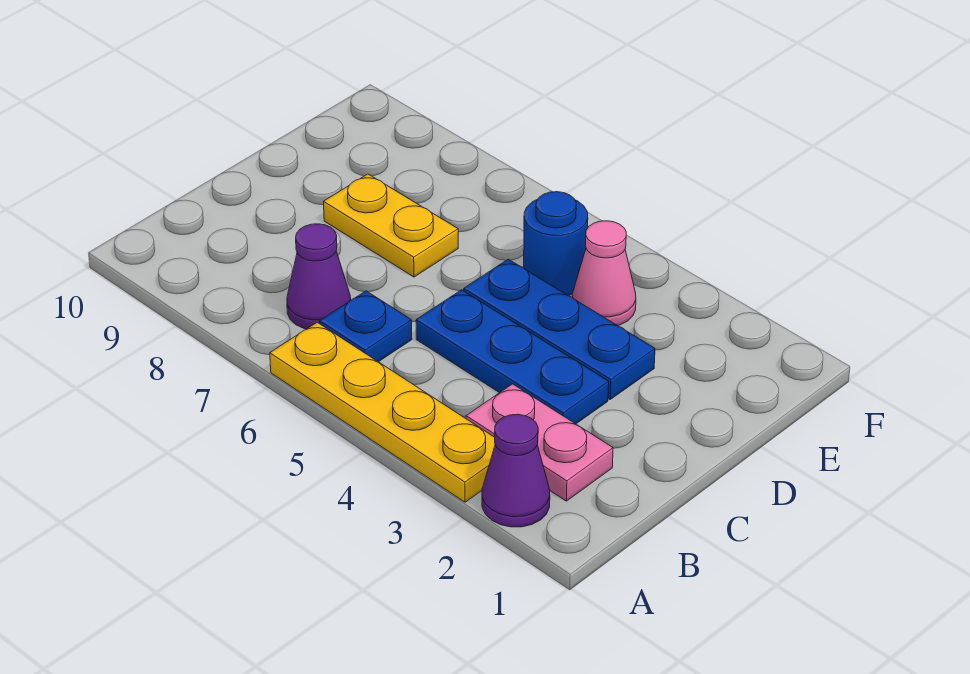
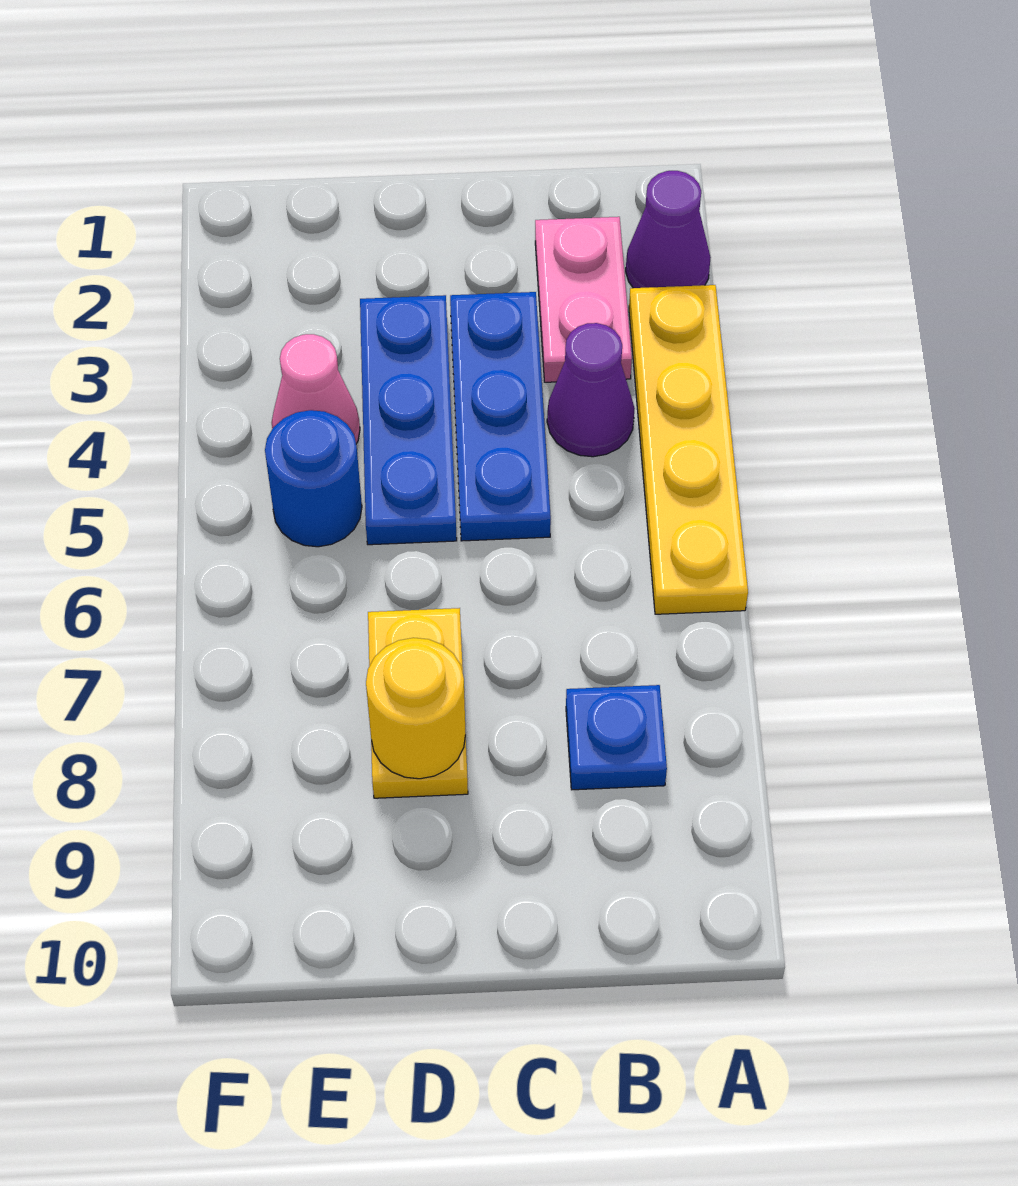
blue 1x1 plate [320,291,412,362] -> blue 1x1 plate moved to [566,685,667,790]
purple 1x1 cone [287,224,351,329] -> purple 1x1 cone moved to [547,323,635,457]
none -> yellow 1x1 round brick [366,638,466,779]

